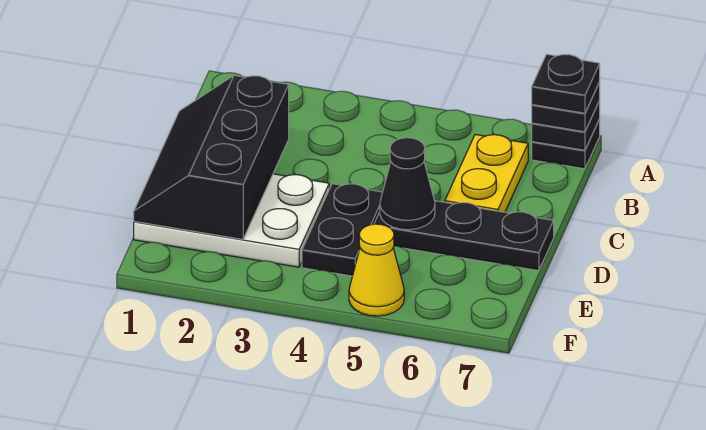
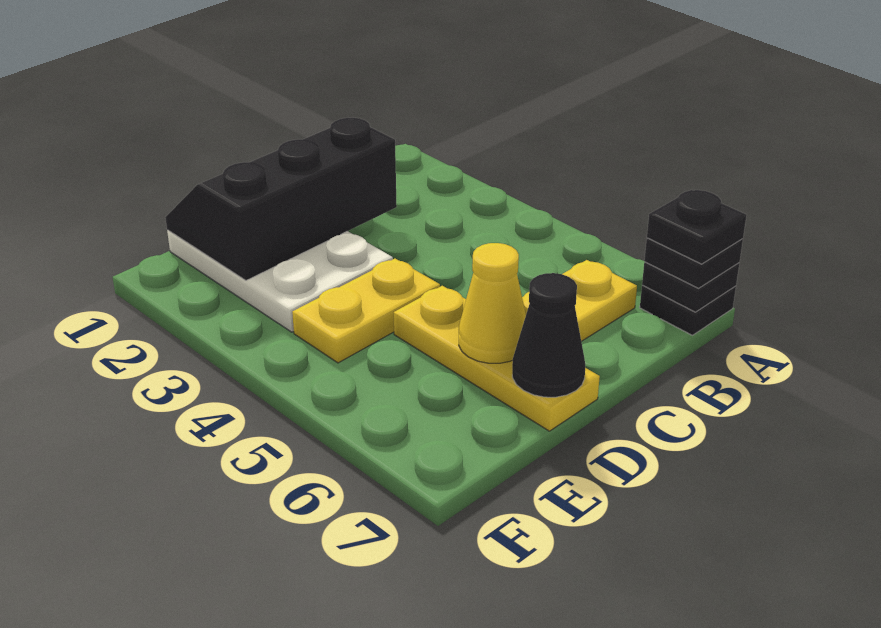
black 1x2 plate [302,184,383,276] -> yellow 1x2 plate [292,259,440,363]
black 1x3 plate [374,201,554,271] -> yellow 1x3 plate [394,286,600,431]
black 1x1 cone [380,138,435,230] -> black 1x1 cone moved to [512,273,585,397]
yellow 1x1 cone [349,224,404,316] -> yellow 1x1 cone moved to [459,243,526,363]

